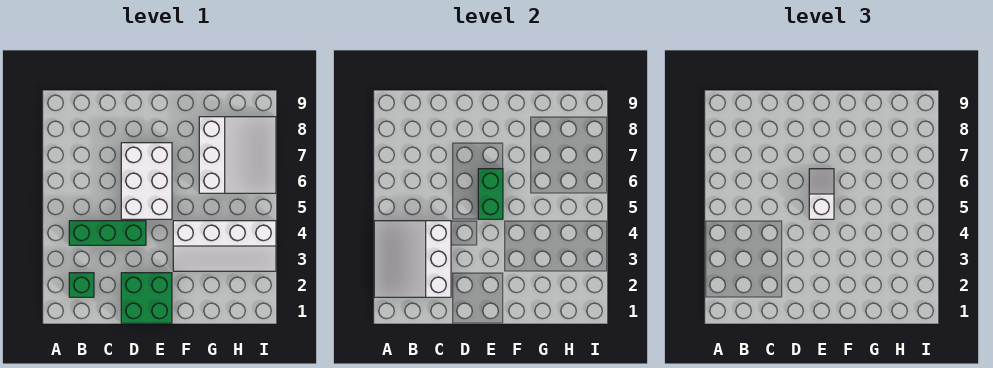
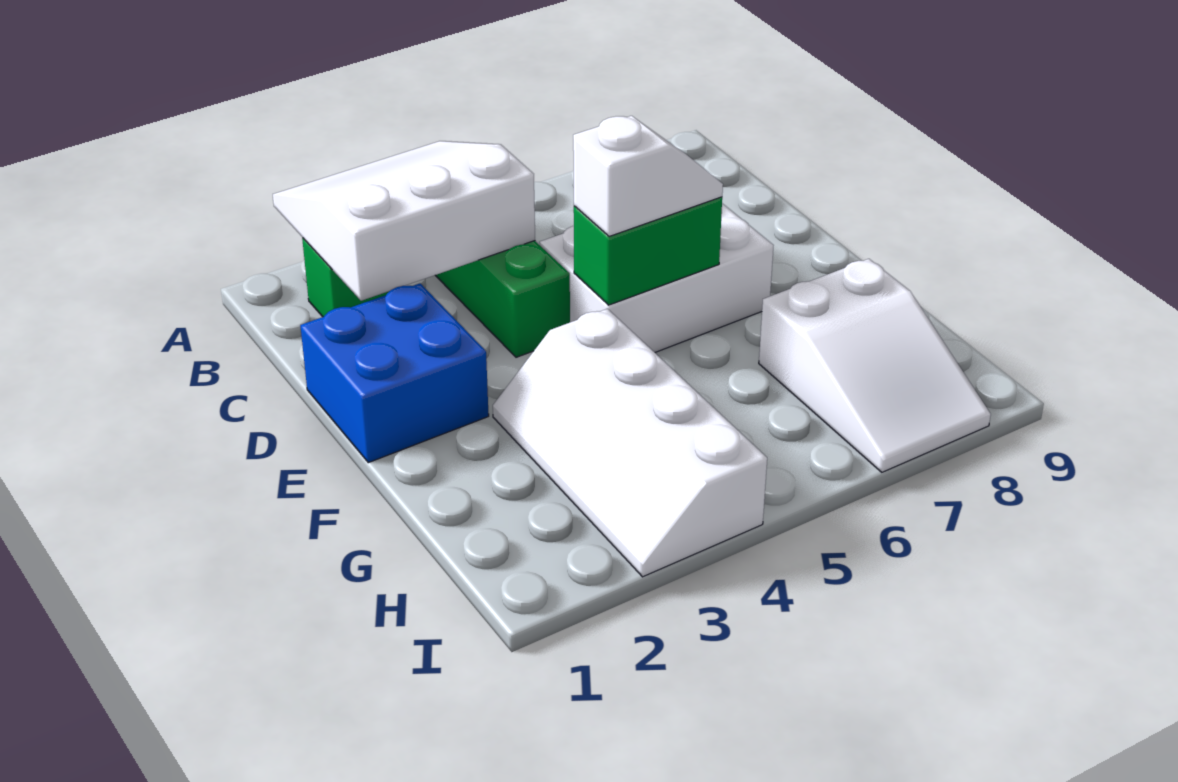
green 2x2 brick [121,273,172,323] -> blue 2x2 brick [300,283,489,463]
white 3x3 slope [199,117,276,193] -> white 2x3 slope [759,259,991,472]

